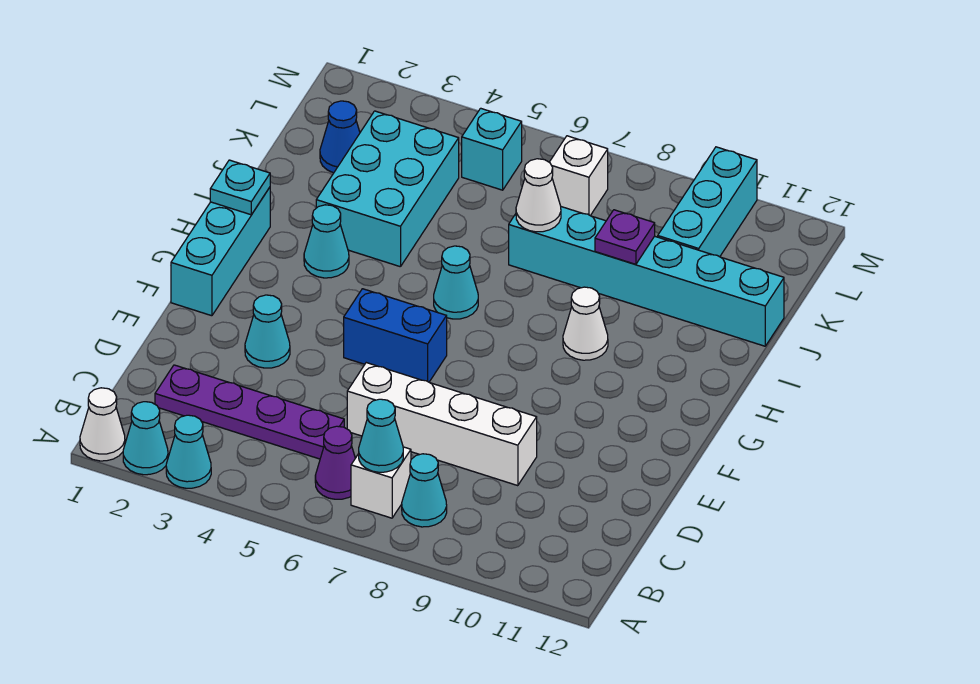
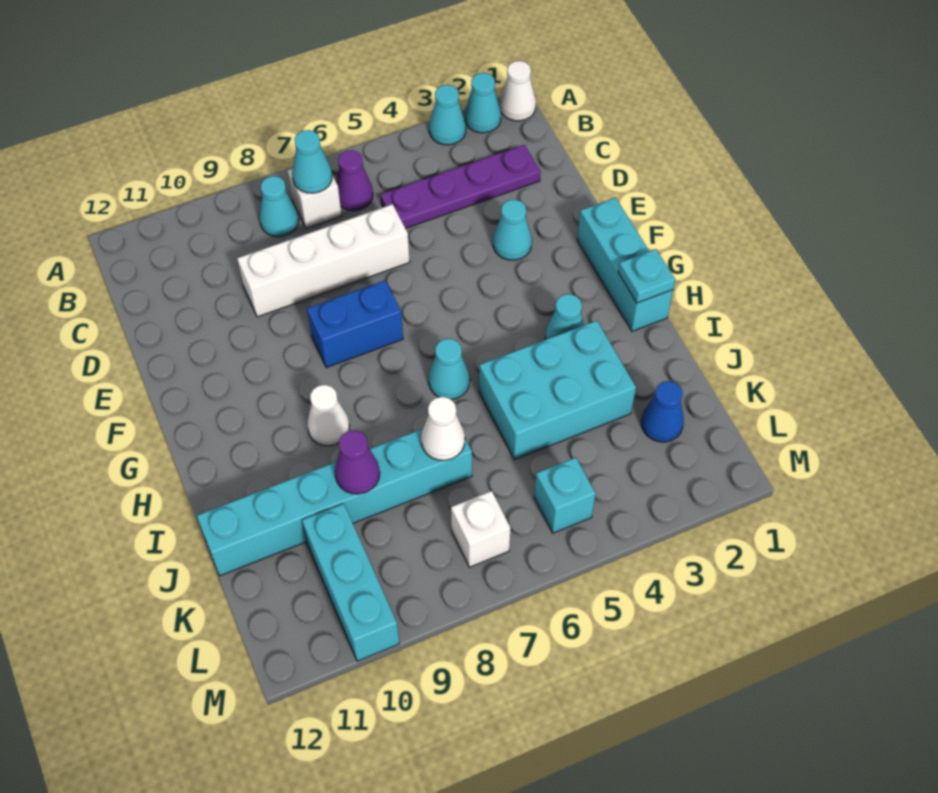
blue 1x2 brick [344,289,447,382] -> blue 1x2 brick moved to [307,280,403,368]
cyan 2x3 brick [316,111,459,267] -> cyan 2x3 brick turned to [479,321,636,460]
purple 1x1 plate [595,210,655,264] -> purple 1x1 cone [335,430,380,494]

